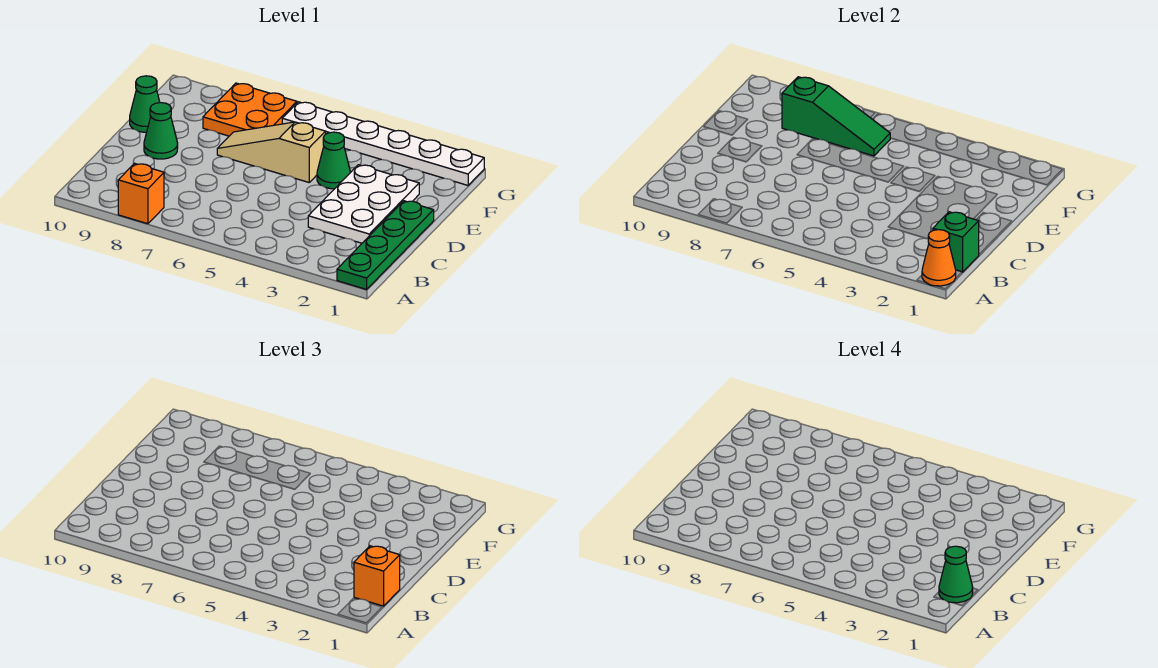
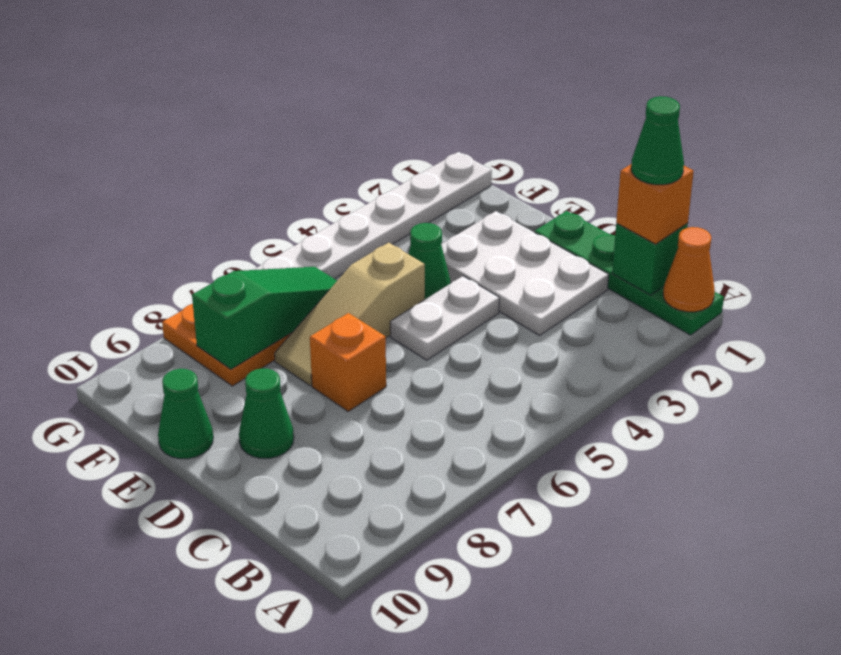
orange 1x1 brick [118,163,164,224] -> orange 1x1 brick moved to [310,313,386,411]
none -> white 1x2 plate [390,276,499,360]

